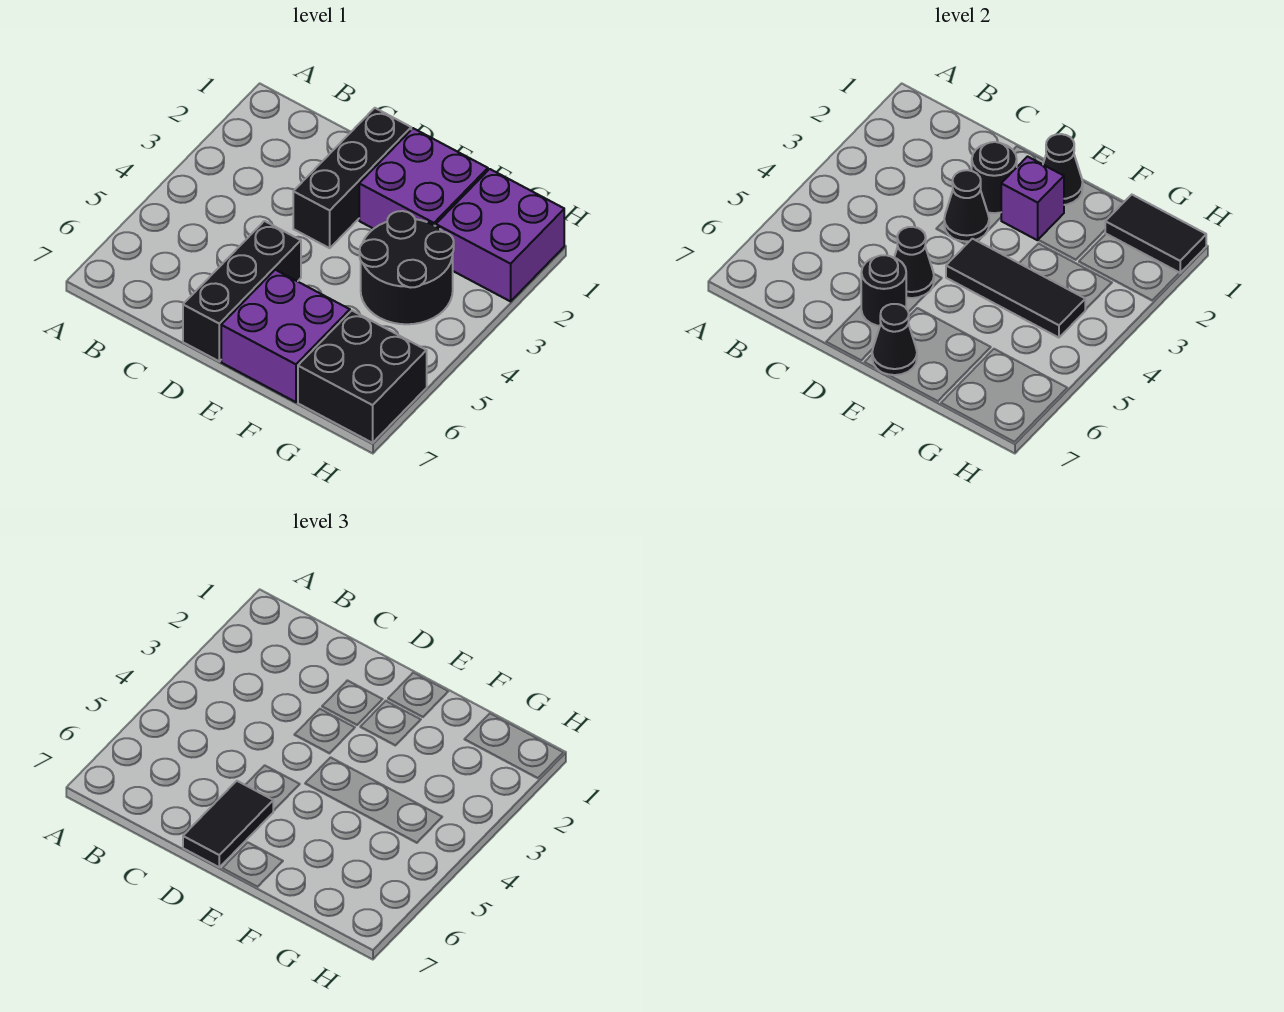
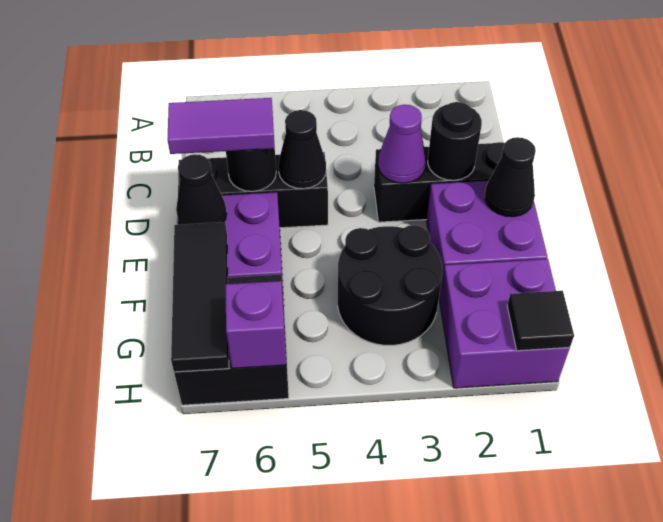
black 1x1 cone [944,170,989,242] -> purple 1x1 cone [378,105,426,183]
black 1x2 tile [183,781,273,867] -> purple 1x2 tile [167,98,275,154]
purple 1x1 brick [1001,157,1064,240] -> purple 1x1 brick moved to [225,281,286,368]
black 1x3 tile [946,239,1085,338] -> black 1x3 tile moved to [171,222,229,372]
black 1x2 tile [1105,195,1206,273] -> black 1x1 tile [507,291,574,351]

